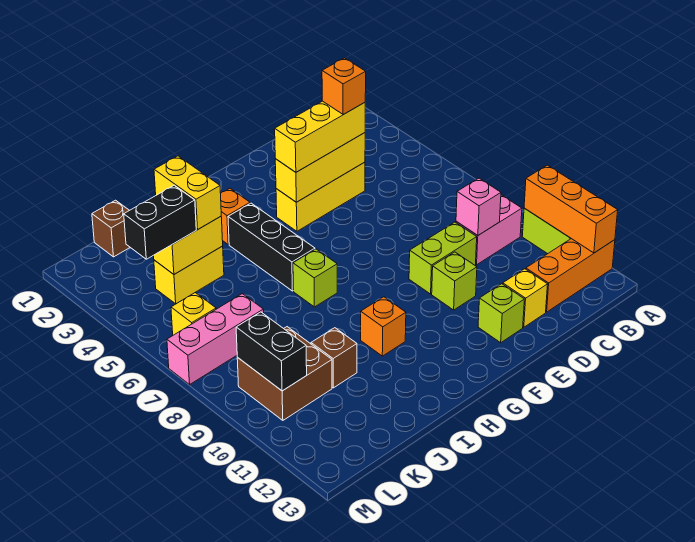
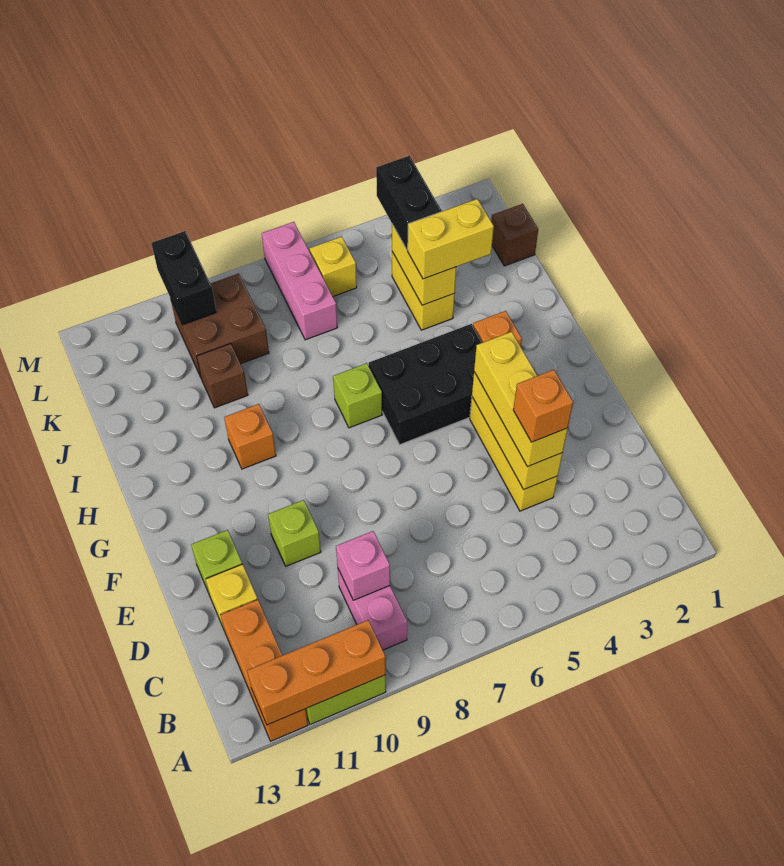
lime 1x2 brick [409,222,477,294] -> none
black 1x3 brick [228,203,315,291] -> black 2x3 brick [369,324,482,445]
black 1x2 brick [236,312,307,391] -> black 1x2 brick turned to [151,231,216,325]

